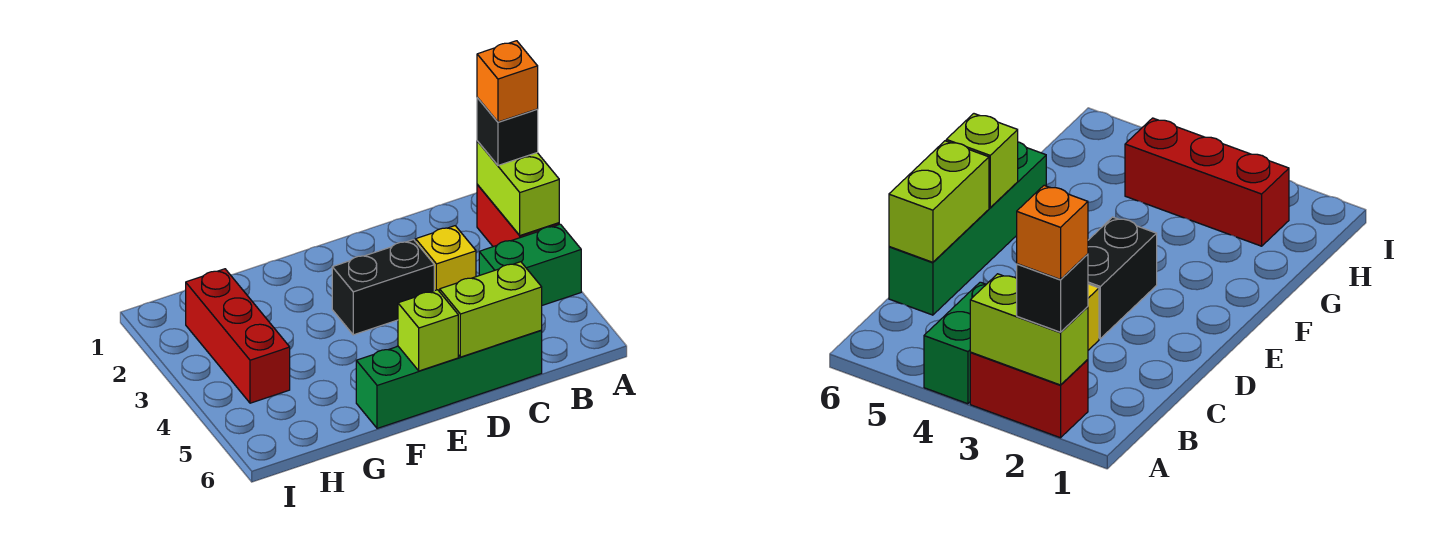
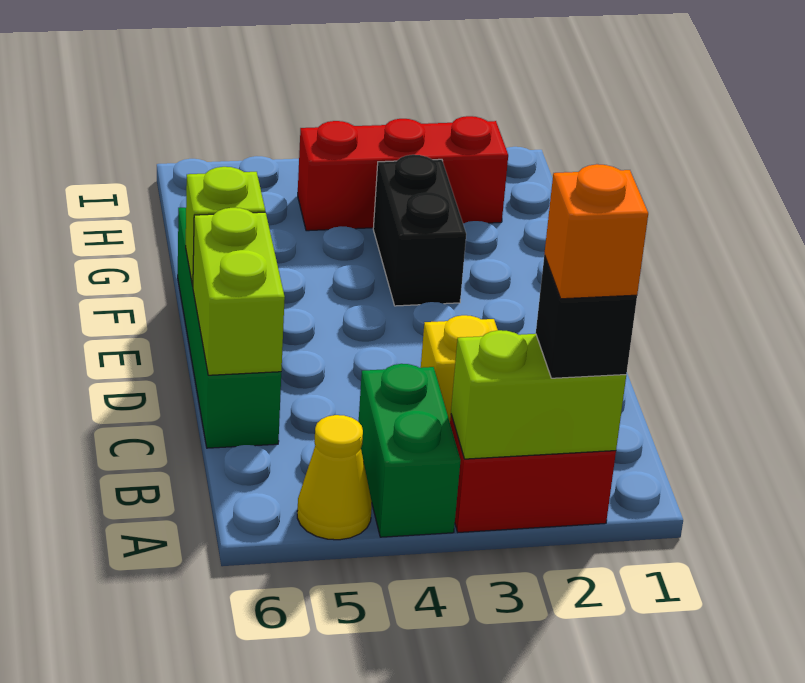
none -> yellow 1x1 cone [297,415,372,540]
black 1x2 brick [332,240,434,335] -> black 1x2 brick moved to [373,155,466,306]

